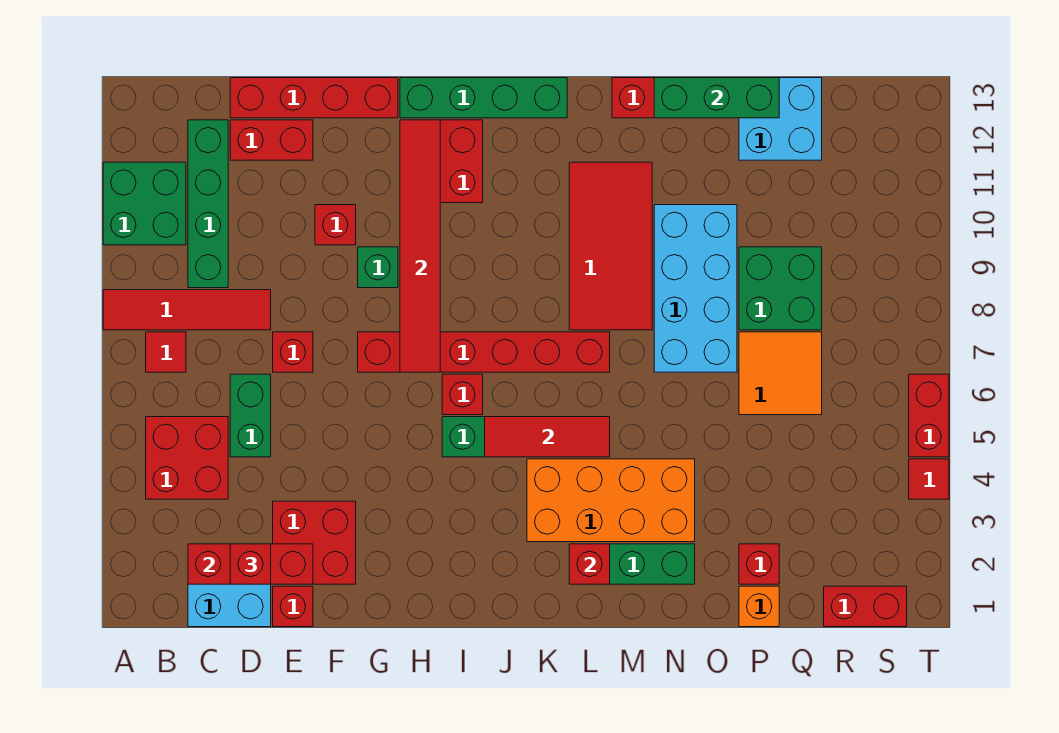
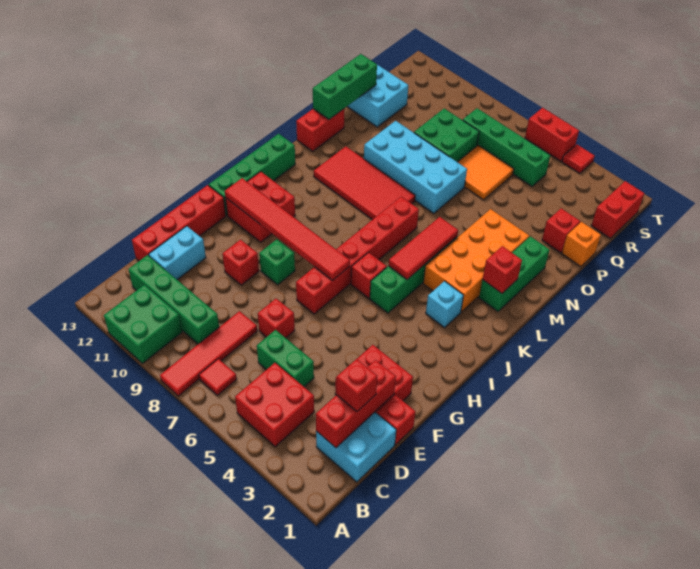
red 1x2 brick [230,120,313,160] -> cyan 1x2 brick [149,226,206,279]
none -> cyan 1x1 brick [426,281,464,328]
none -> green 1x4 brick [463,108,550,186]

